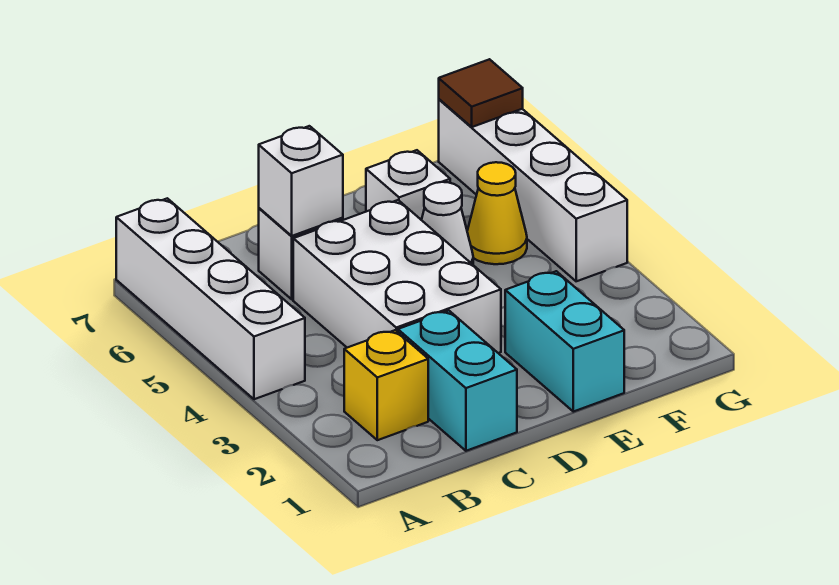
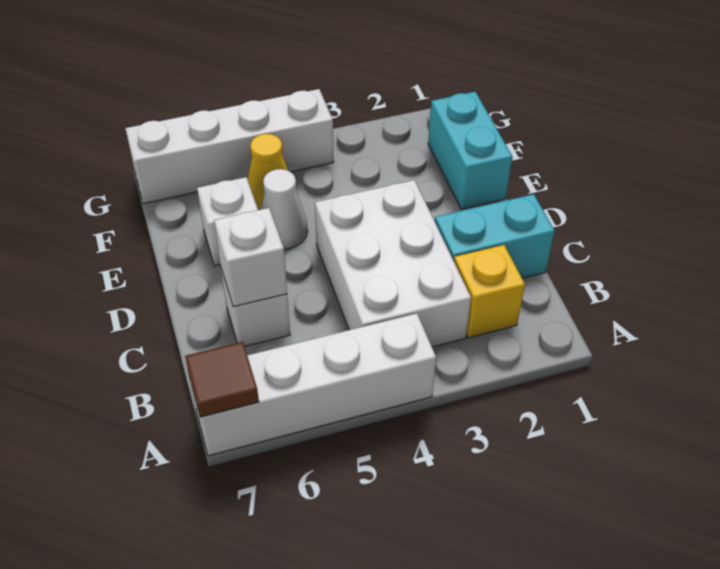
white 2x3 brick [293,200,501,353] -> white 2x3 brick turned to [315,180,471,347]
cyan 1x2 brick [505,271,624,412] -> cyan 1x2 brick turned to [428,92,512,209]
brown 1x1 tile [439,59,523,127] -> brown 1x1 tile moved to [185,342,259,417]

